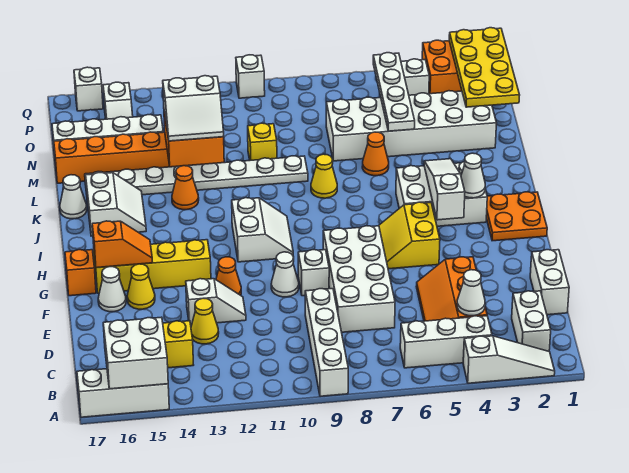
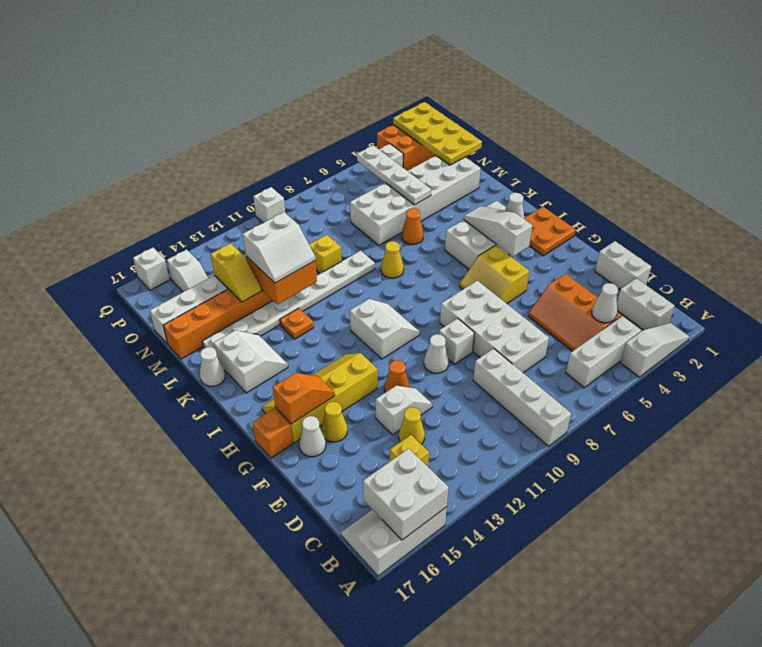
orange 1x1 cone [172,166,199,210] -> orange 1x1 plate [280,308,314,339]
none -> yellow 1x2 slope [211,243,262,302]

